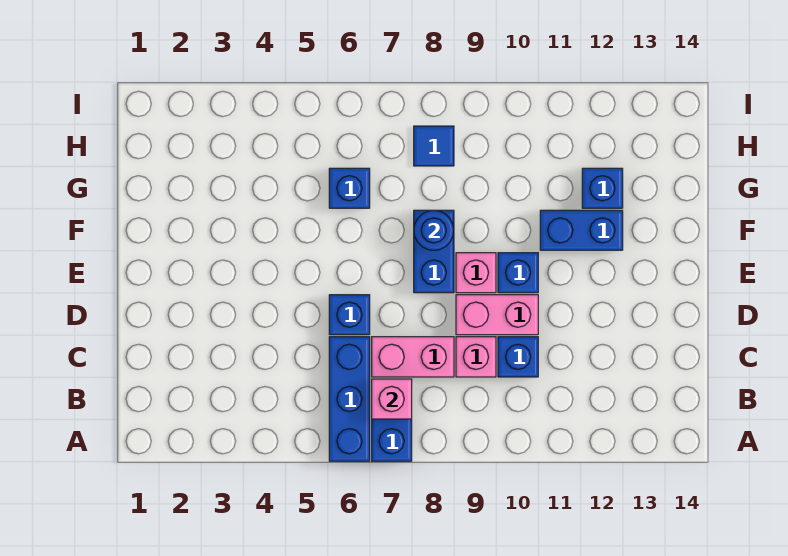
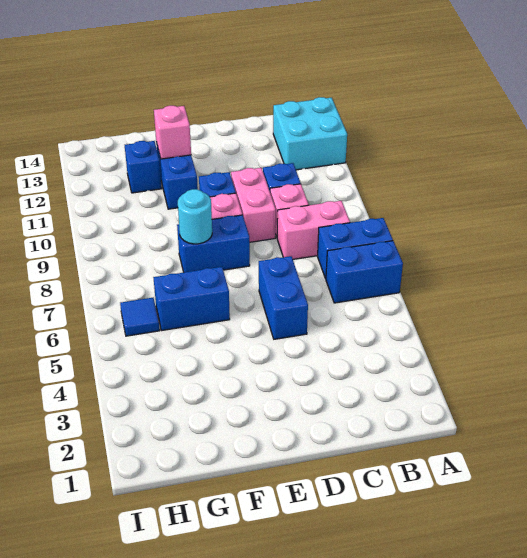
blue 1x3 brick [329,337,370,461] -> blue 1x2 brick [326,241,403,303]
none -> cyan 2x2 brick [273,97,347,170]
pink 1x1 brick [372,379,412,419] -> pink 1x1 brick moved to [154,106,191,159]
pink 1x2 brick [372,337,454,377] -> pink 1x2 brick turned to [277,201,350,259]
blue 1x1 brick [329,295,370,335] -> blue 1x2 brick [259,256,308,339]
blue 1x1 round brick [414,210,454,250] -> cyan 1x1 round brick [178,189,212,244]
blue 1x1 brick [329,168,370,208] -> blue 1x2 brick [153,267,230,330]
blue 1x1 tile [414,126,454,166] -> blue 1x1 tile moved to [120,298,160,336]

